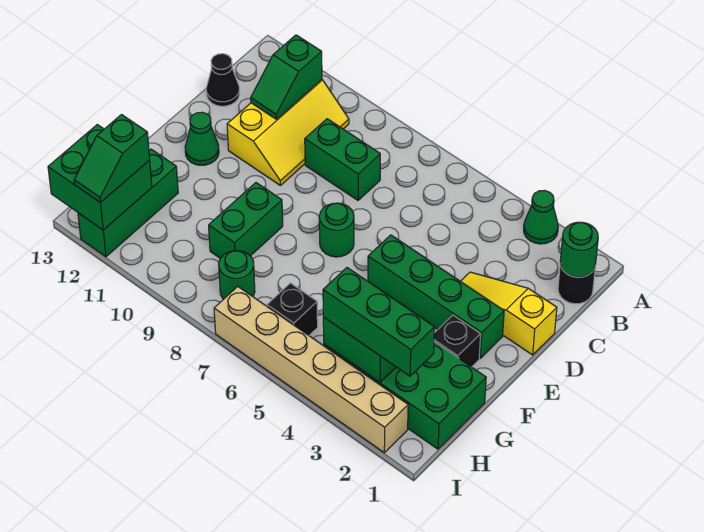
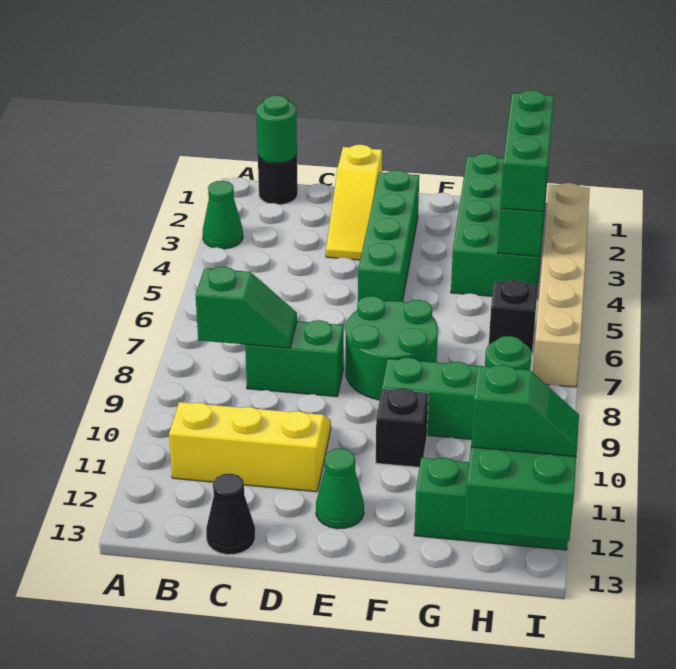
green 1x2 slope [251,35,322,119] -> green 1x2 slope moved to [196,267,297,348]
green 1x2 brick [305,119,380,200] -> green 1x2 brick turned to [245,320,344,397]
green 1x1 round brick [319,203,354,257] -> green 2x2 round brick [346,296,438,400]
black 1x1 brick [434,315,481,367] -> black 1x1 brick moved to [376,388,428,467]

